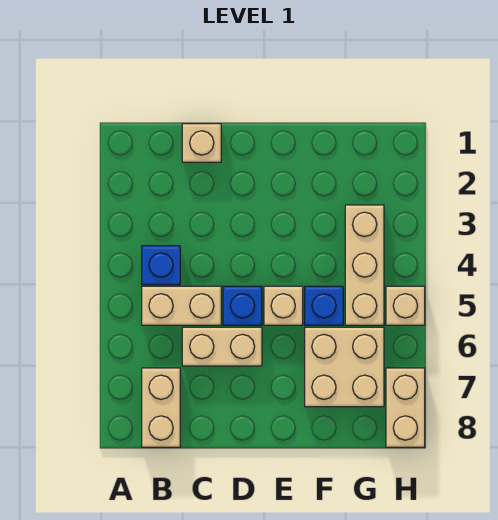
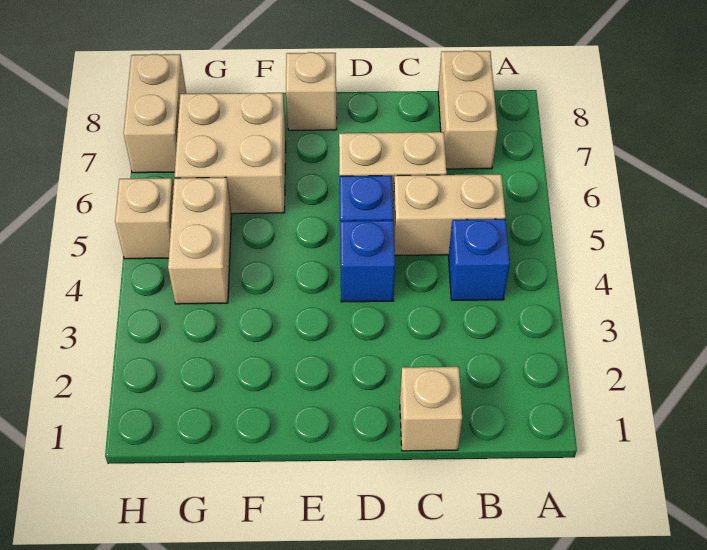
tan 1x1 brick [264,286,303,325] -> tan 1x1 brick moved to [286,52,337,130]
blue 1x1 brick [305,286,343,325] -> blue 1x1 brick moved to [340,220,395,302]
tan 1x3 brick [345,205,384,325] -> tan 1x2 brick [168,177,232,304]

